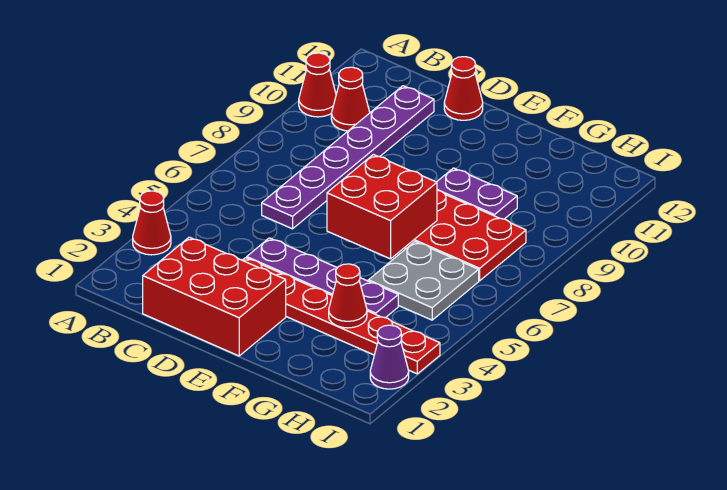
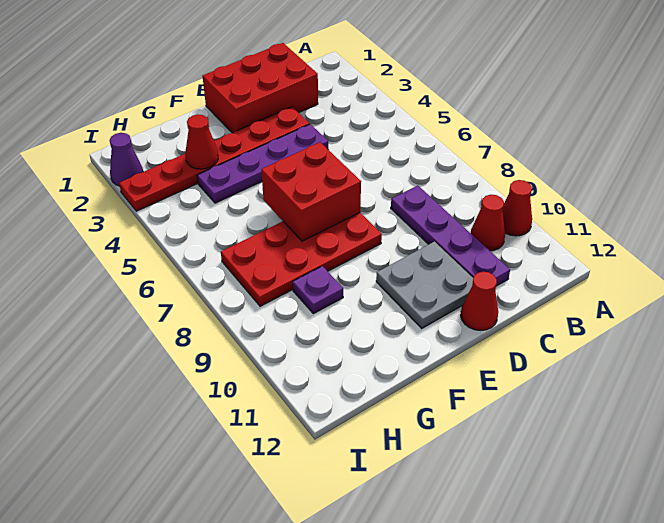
red 1x1 cone [133,191,171,255] -> none
purple 1x6 plate [262,86,434,229] -> purple 1x4 plate [391,186,510,286]
purple 1x2 plate [437,168,517,219] -> purple 1x1 plate [293,266,343,314]
grey 2x2 plate [368,242,479,320] -> grey 2x2 plate moved to [376,242,473,328]

